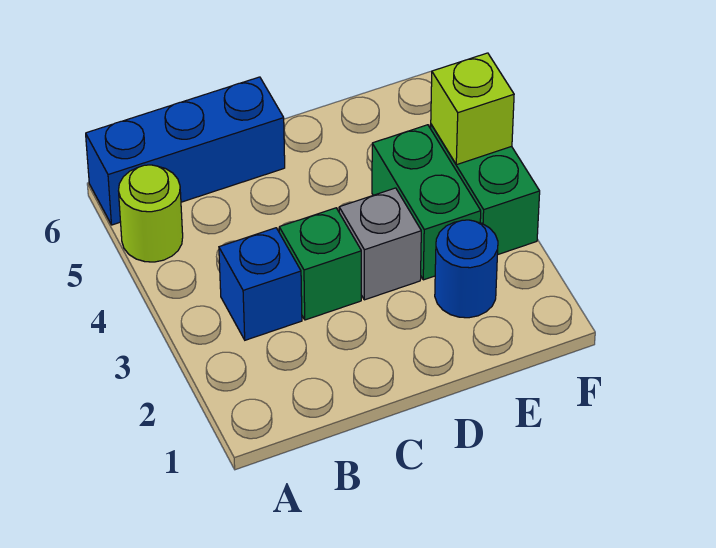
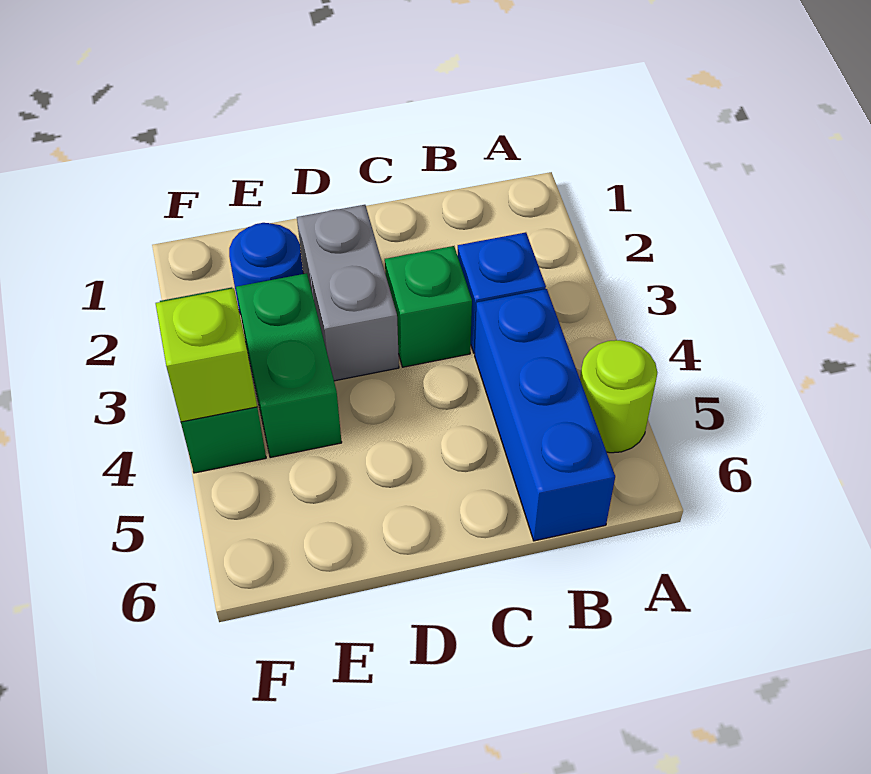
blue 1x3 brick [86,77,285,225] -> blue 1x3 brick turned to [475,289,615,541]
grey 1x1 brick [339,188,421,300] -> grey 1x2 brick [297,205,399,381]

